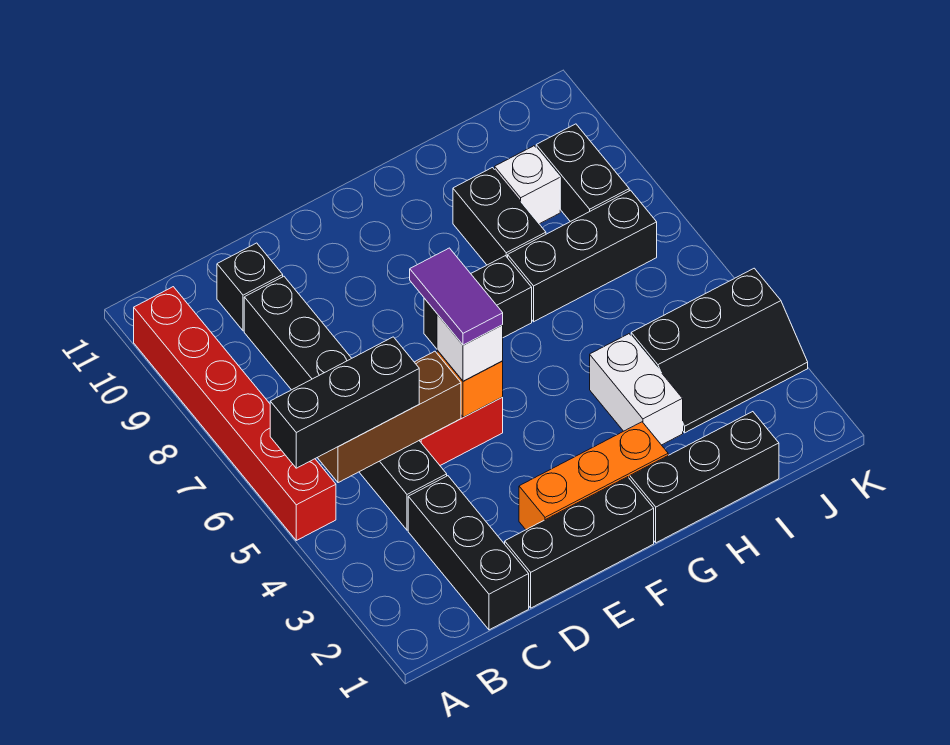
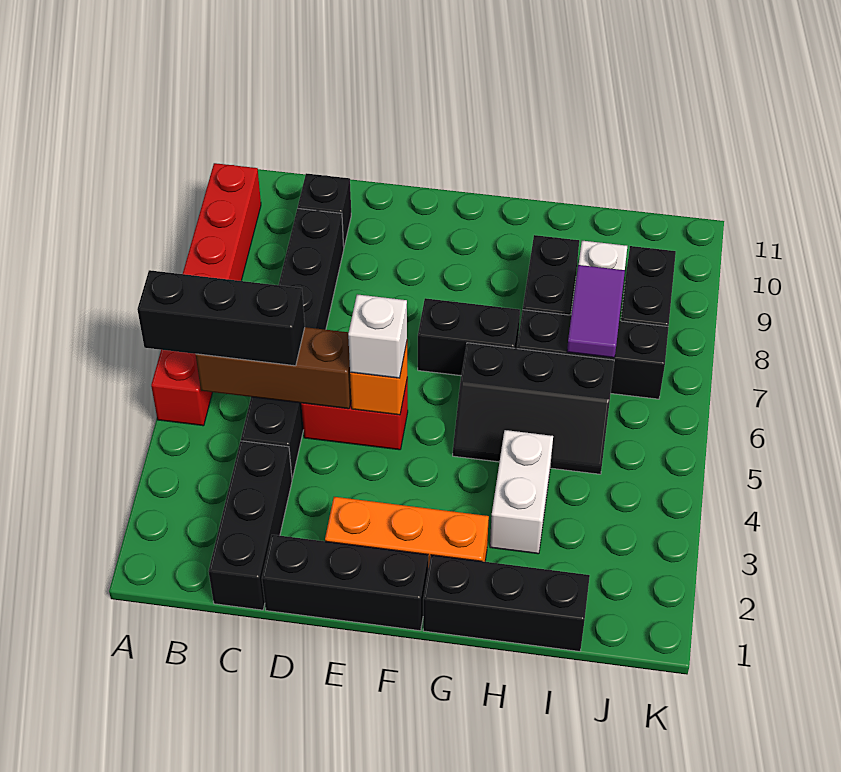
purple 1x2 tile [410,248,503,345] -> purple 1x2 tile moved to [567,265,625,358]
black 2x3 slope [631,268,808,433] -> black 2x3 slope moved to [453,343,614,474]

